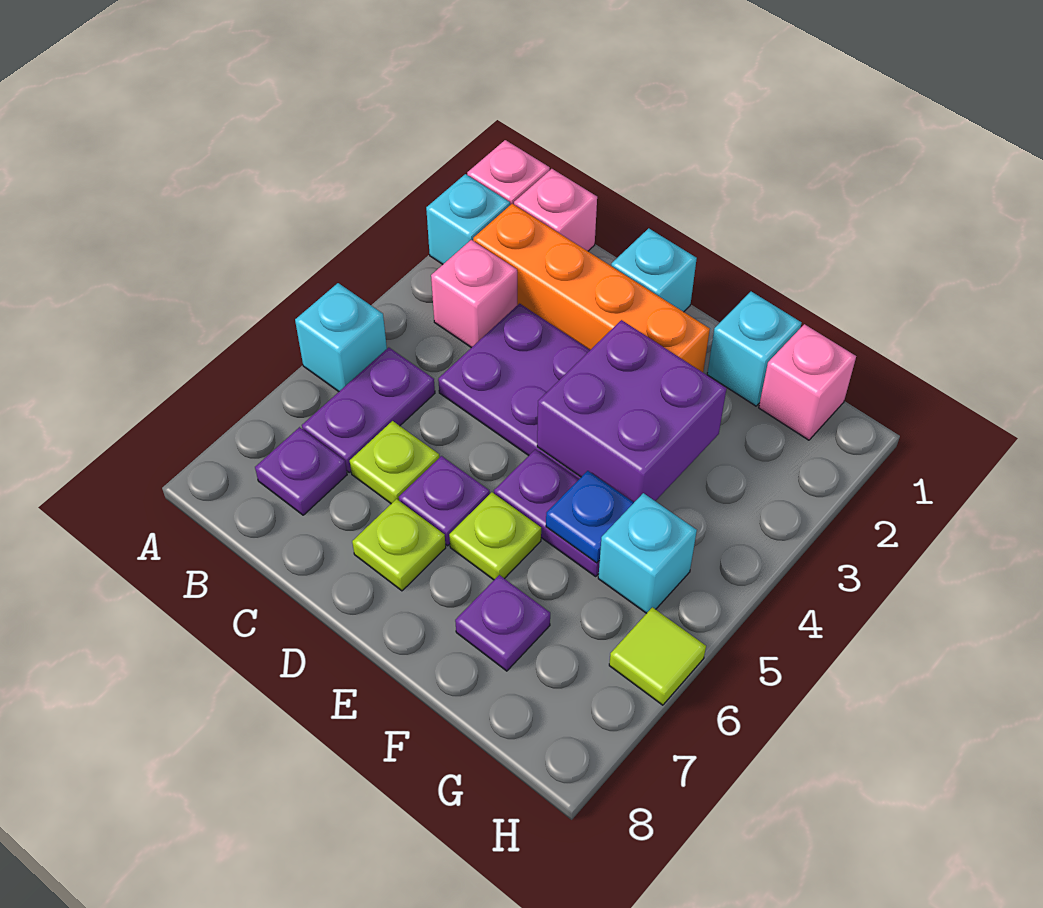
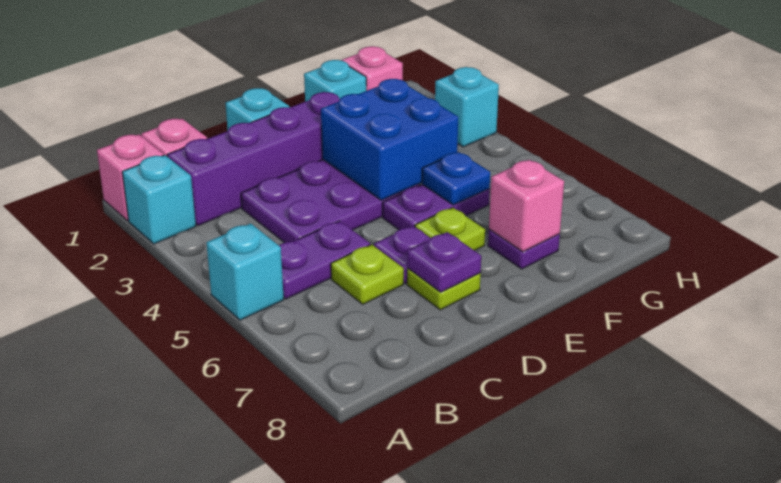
orange 1x4 brick [473,204,710,372] -> purple 1x4 brick [167,92,340,226]
pink 1x1 brick [431,240,517,348] -> pink 1x1 brick moved to [489,160,564,252]
purple 1x2 plate [302,347,435,472] -> purple 1x2 plate turned to [279,221,370,299]
purple 1x1 plate [255,427,347,515] -> purple 1x1 plate moved to [407,232,481,292]
purple 2x2 brick [537,320,727,502] -> blue 2x2 brick [321,79,458,200]
cyan 1x1 brick [598,493,697,613] -> cyan 1x1 brick moved to [435,67,499,147]
lime 1x1 tile [609,607,706,705] -> none

